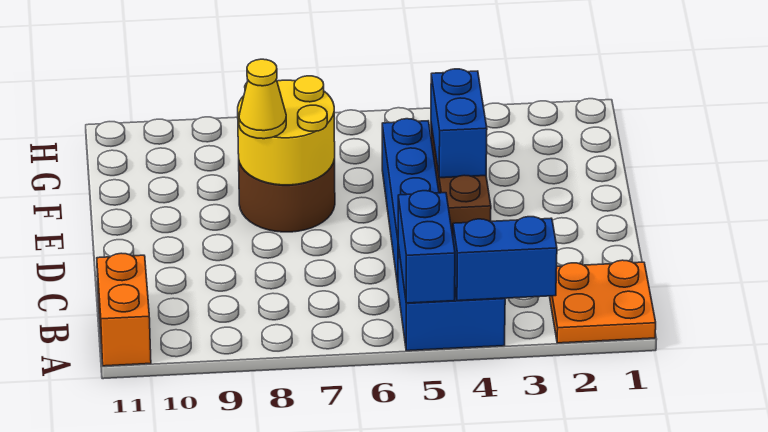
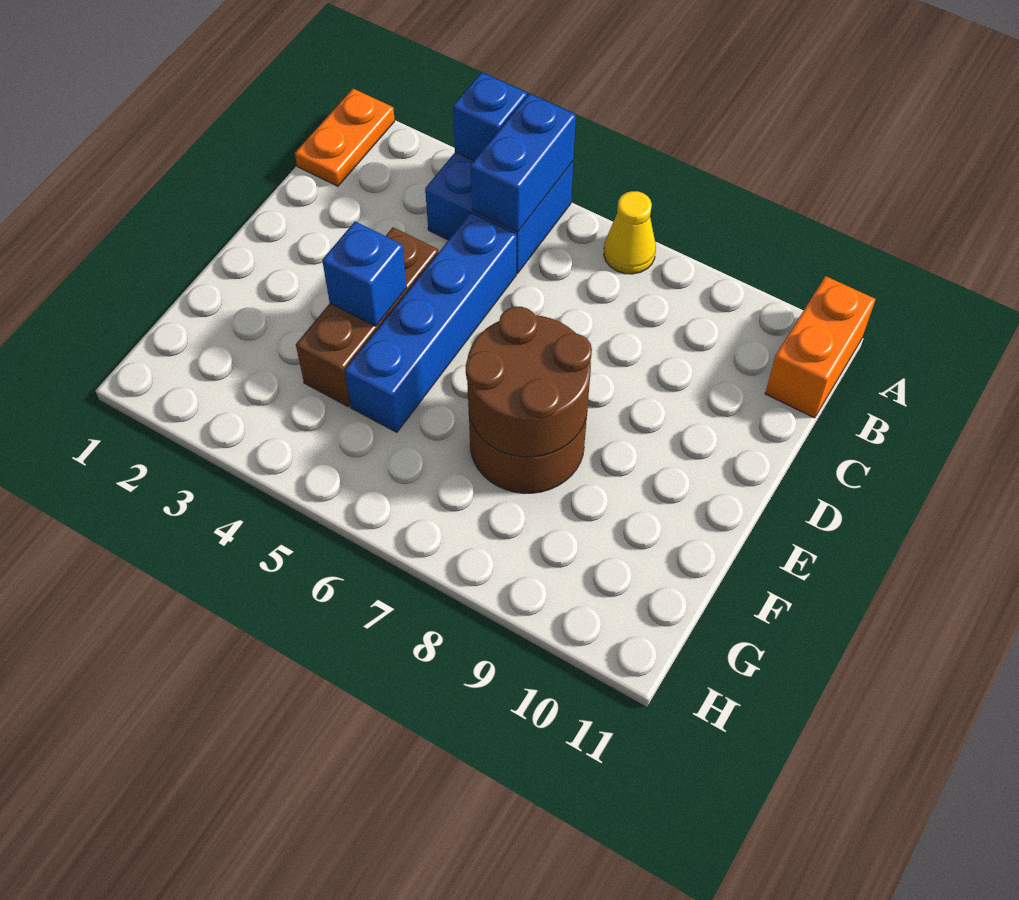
orange 2x2 plate [550,260,656,343] -> orange 1x2 plate [295,89,395,186]
blue 1x2 brick [453,217,557,301] -> blue 1x1 brick [453,72,527,161]
blue 1x2 brick [431,69,487,178] -> blue 1x1 brick [322,221,407,326]
yellow 2x2 round brick [238,76,335,185] -> brown 2x2 round brick [466,307,592,457]
yellow 1x1 cone [239,59,286,139] -> yellow 1x1 cone moved to [604,191,656,274]

